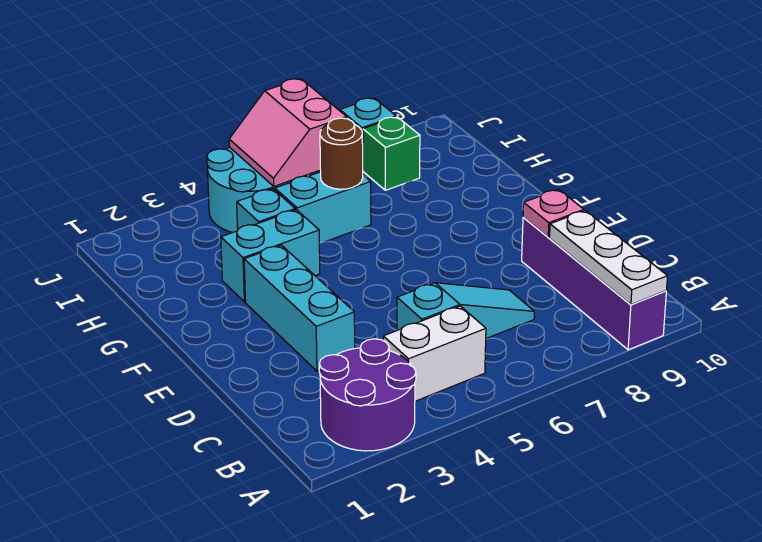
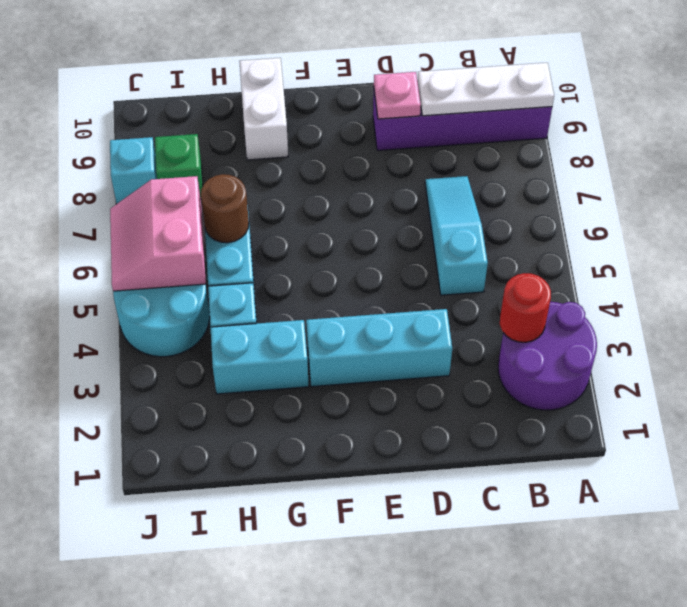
none -> red 1x1 round brick [500,273,551,342]
white 1x2 brick [383,306,486,401] -> white 1x2 brick moved to [239,58,288,160]
cyan 1x2 brick [221,210,320,302] -> cyan 1x2 brick turned to [210,320,309,394]
pink 2x2 slope [229,79,347,186] -> pink 2x2 slope turned to [110,176,206,291]

